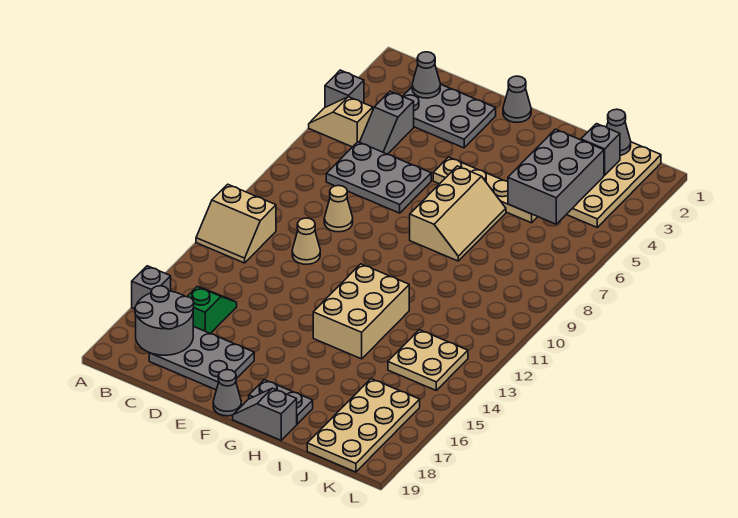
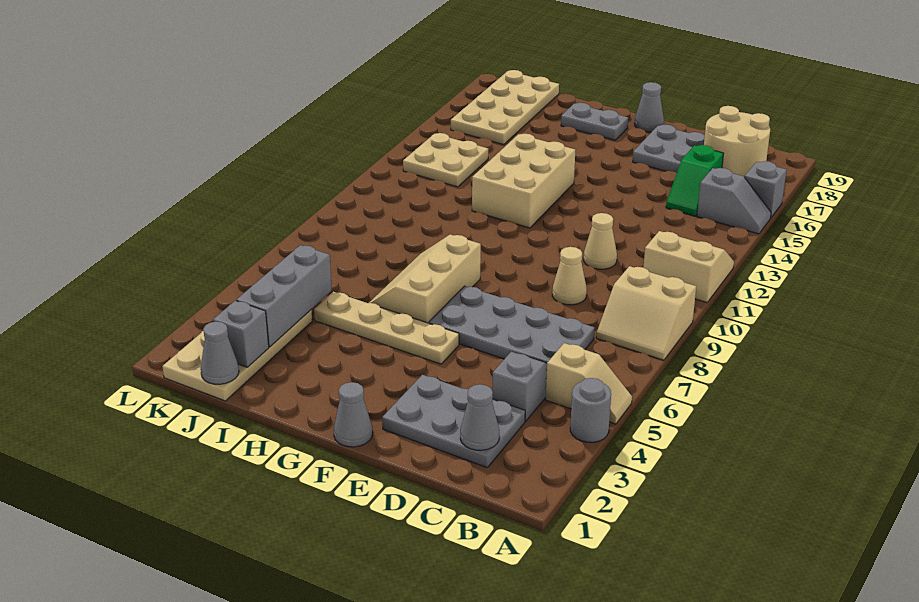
grey 1x1 brick [325,70,364,107] -> grey 1x1 round brick [570,378,611,442]
none -> tan 2x2 slope [596,266,696,360]
grey 2x2 round brick [135,286,194,355] -> tan 2x2 round brick [704,106,770,177]
grey 2x3 plate [326,142,431,213] -> grey 2x4 plate [429,286,595,364]
grey 1x2 slope [233,388,297,440] -> grey 1x2 slope moved to [697,168,771,234]
grey 2x3 brick [508,129,604,224] -> grey 1x3 brick [236,245,332,347]

